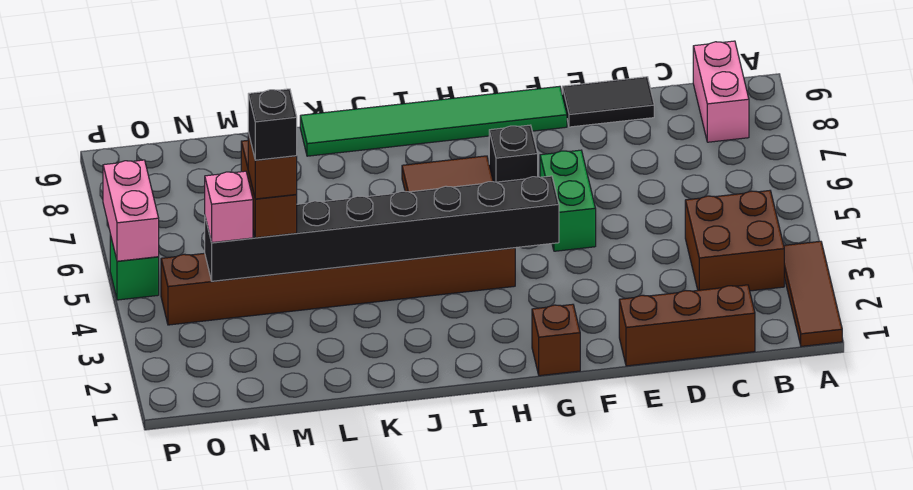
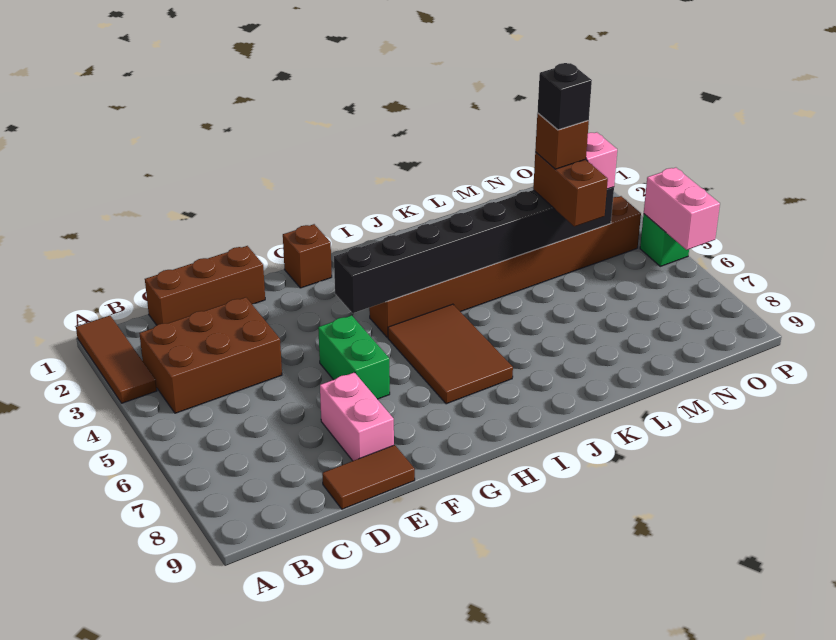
brown 2x2 brick [685,191,784,291] -> brown 2x3 brick [139,297,282,413]
pink 1x2 brick [693,41,749,142] -> pink 1x2 brick moved to [320,372,394,461]
black 1x2 tile [562,77,654,127] -> brown 1x2 tile [322,445,415,509]
green 1x6 tile [300,86,567,156] -> none
black 1x1 brick [489,125,538,182] -> none

